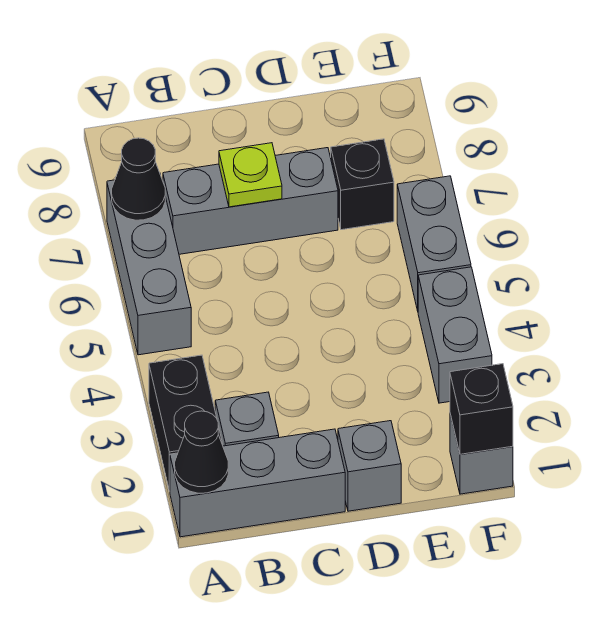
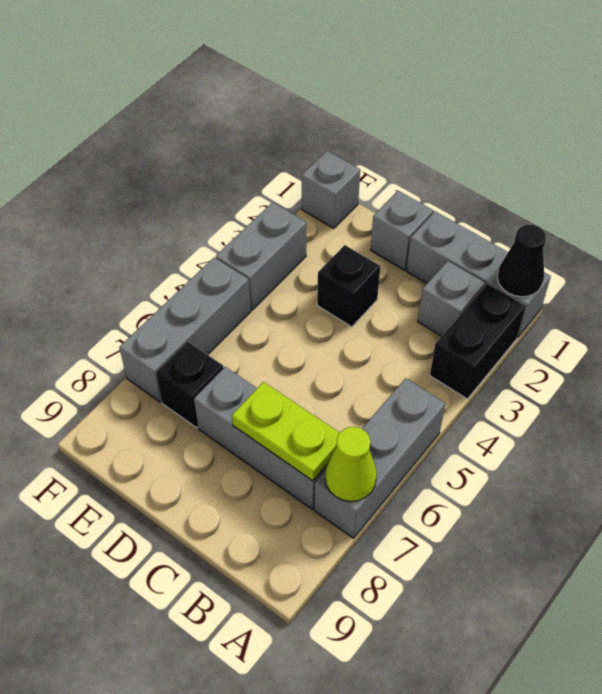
black 1x1 cone [112,138,165,220] -> lime 1x1 cone [325,427,377,501]
lime 1x1 plate [219,143,282,207] -> lime 1x2 plate [232,382,339,481]
black 1x1 brick [450,364,513,454] -> black 1x1 brick moved to [317,245,380,327]
grey 1x2 brick [397,176,471,311] -> grey 1x3 brick [119,258,250,402]

